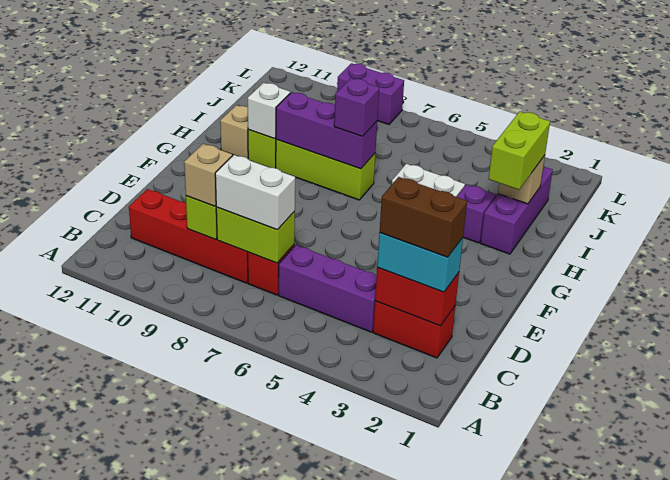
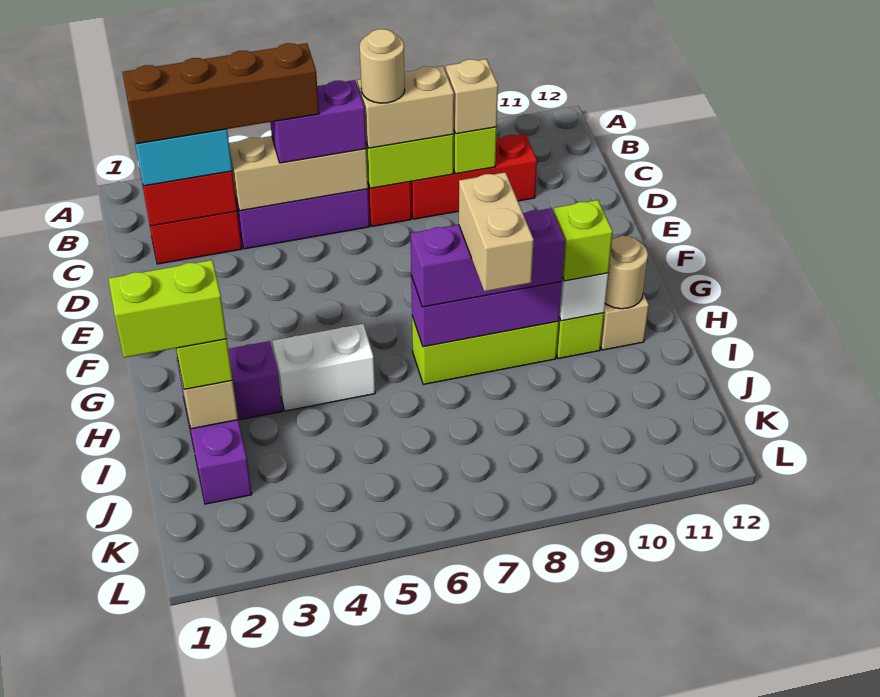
brown 1x2 brick [380,177,467,257] -> brown 1x4 brick [122,43,319,144]
none -> tan 1x3 brick [229,136,368,211]
white 1x2 brick [215,155,295,230] -> tan 1x2 brick [357,66,454,148]
none -> tan 1x1 round brick [360,29,405,103]
red 1x4 brick [129,189,248,283] -> red 1x3 brick [411,134,537,219]
purple 1x1 brick [334,78,379,136] -> purple 1x3 brick [411,208,565,307]
none -> tan 1x2 brick [459,172,534,292]
none -> lime 1x1 brick [553,200,613,281]
none -> tan 1x1 round brick [605,236,648,309]
none -> lime 1x2 brick [108,260,227,358]
purple 1x2 brick [337,63,404,124] -> purple 1x2 brick moved to [270,80,366,163]

